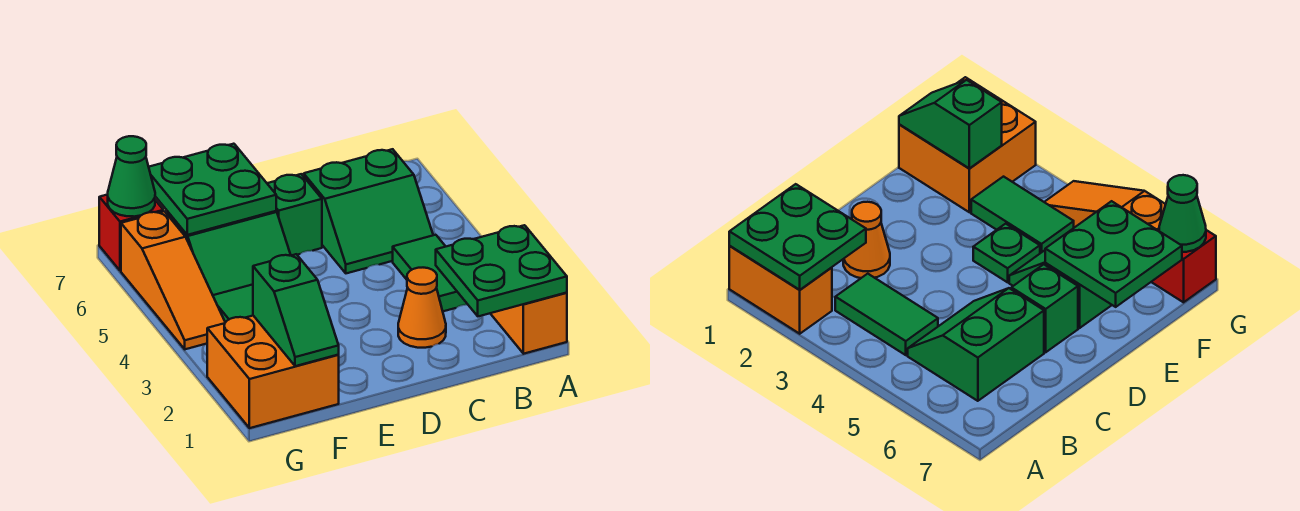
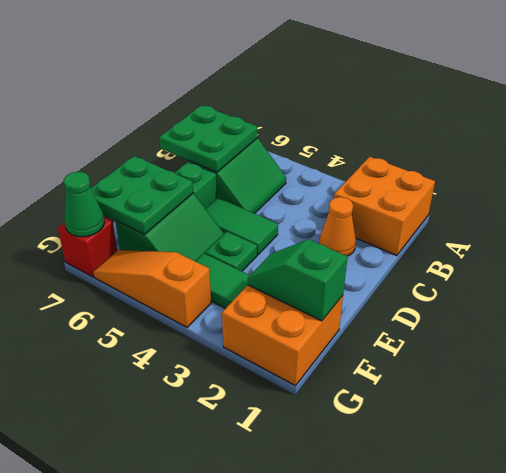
orange 1x2 brick [490,293,567,354] -> orange 2x2 brick [334,157,435,256]
green 2x2 plate [436,225,567,316] -> green 2x2 plate moved to [159,105,257,173]
green 1x2 tile [393,235,468,311] -> green 1x2 tile moved to [206,198,278,255]
green 1x2 slope [253,254,339,366] -> green 1x2 slope turned to [248,239,347,321]
orange 1x3 slope [121,211,225,349] -> orange 1x3 slope turned to [93,250,211,327]

